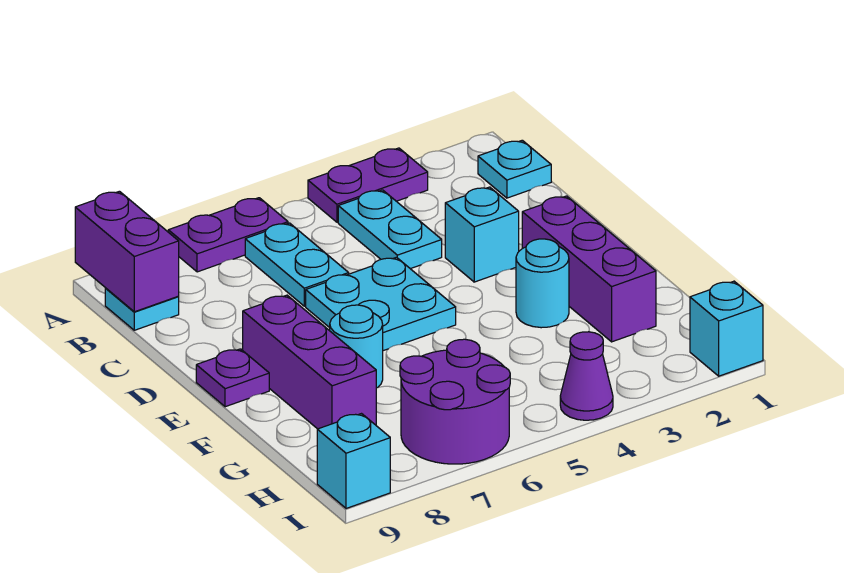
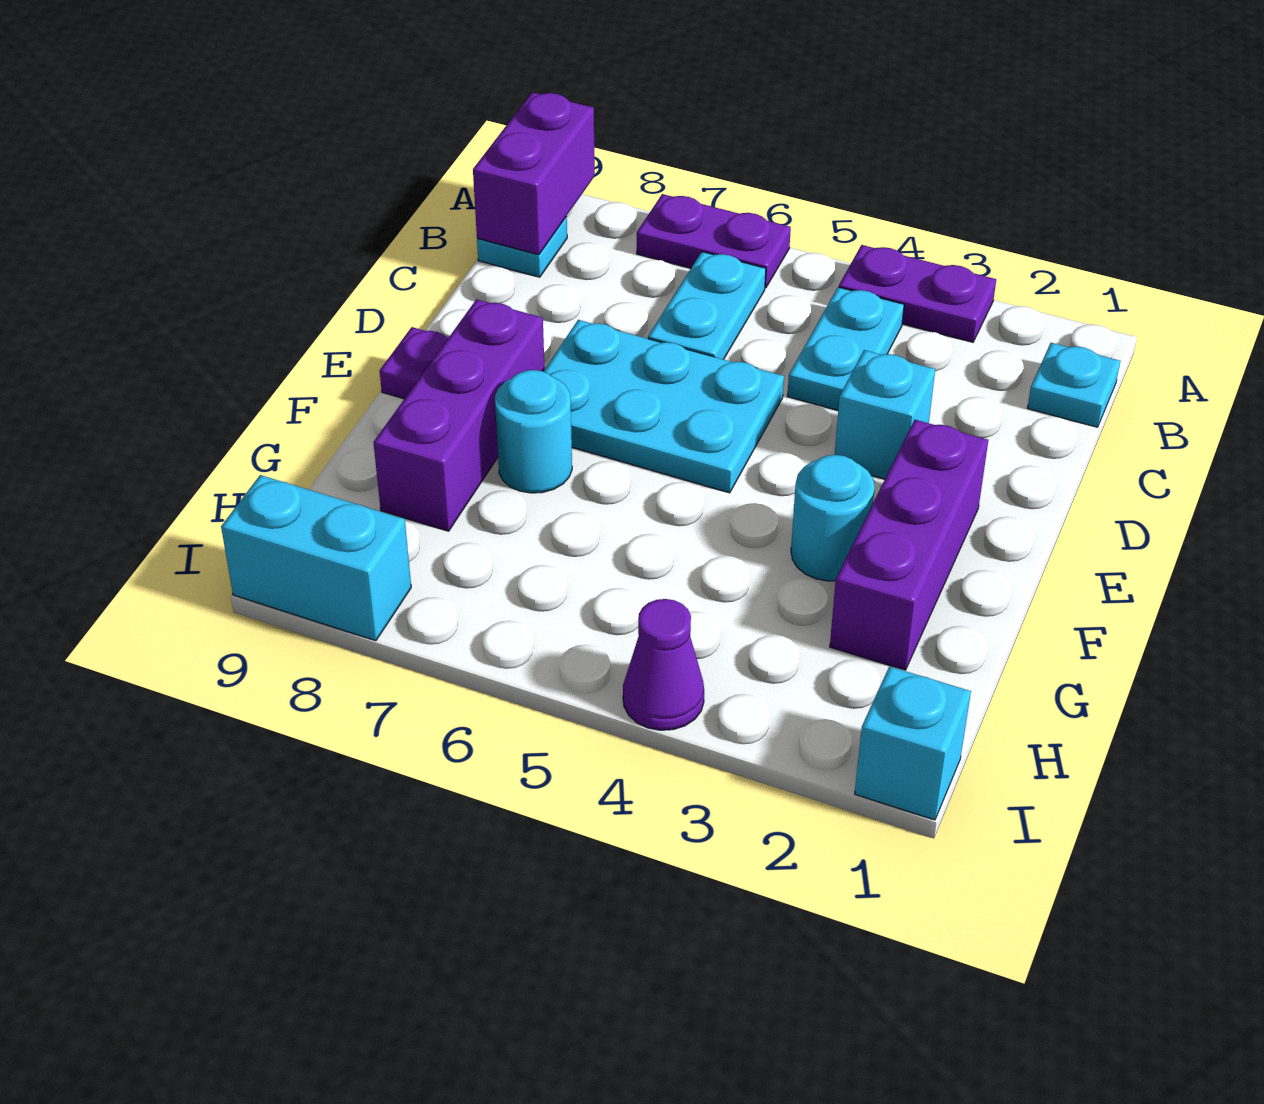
cyan 2x2 plate [306,257,456,351] -> cyan 2x3 plate [543,320,784,493]
purple 2x2 round brick [400,339,510,464] -> none
cyan 1x1 brick [317,414,390,508] -> cyan 1x2 brick [221,475,411,641]

